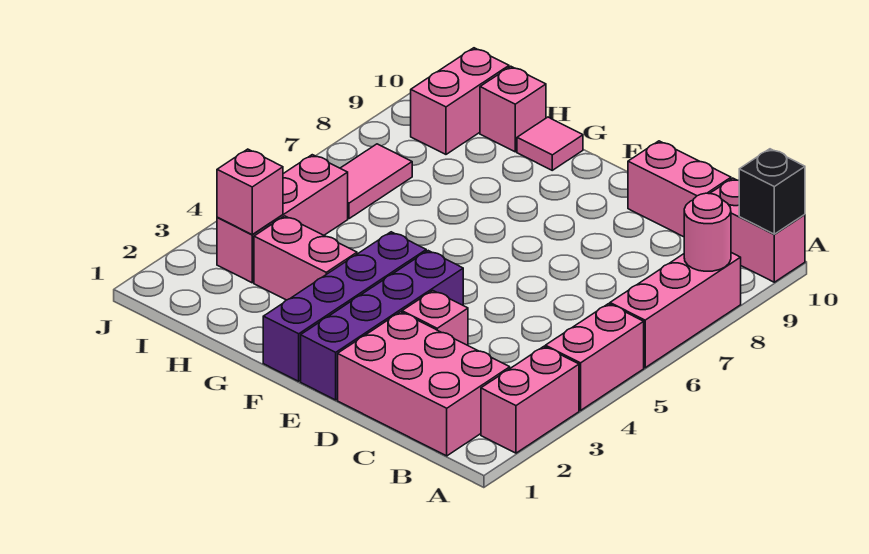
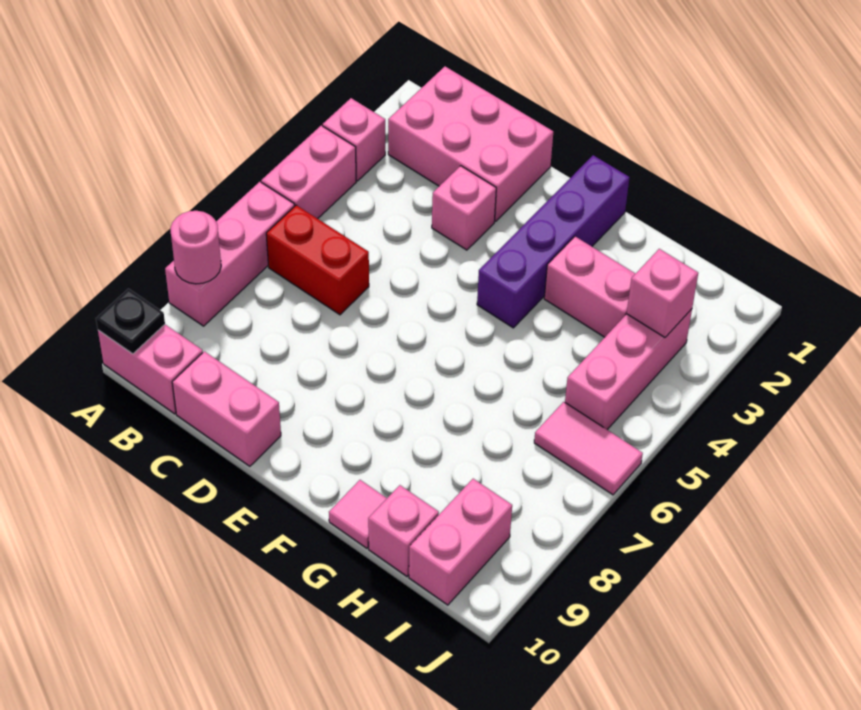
pink 1x2 brick [481,347,579,453] -> pink 1x1 brick [323,98,385,181]
black 1x1 brick [739,149,805,234] -> black 1x1 plate [96,289,165,354]
none -> red 1x2 brick [266,205,369,315]
purple 1x4 brick [301,251,463,400] -> none
pink 1x2 tile [340,144,412,219] -> pink 1x2 tile turned to [534,402,643,495]

